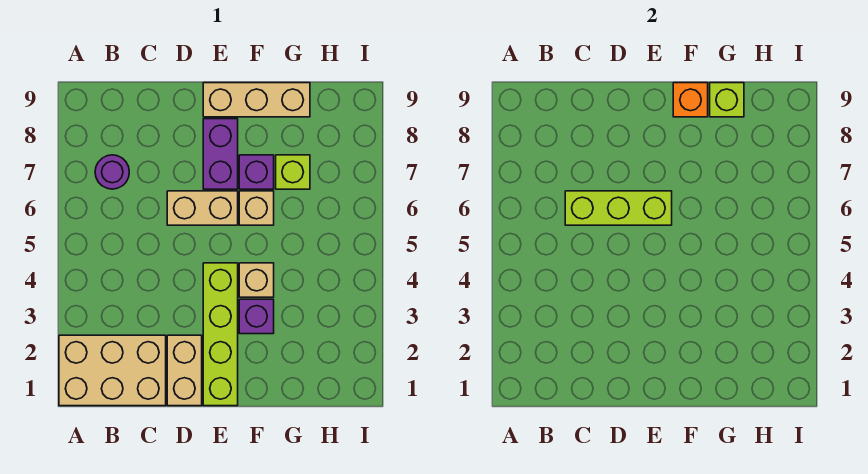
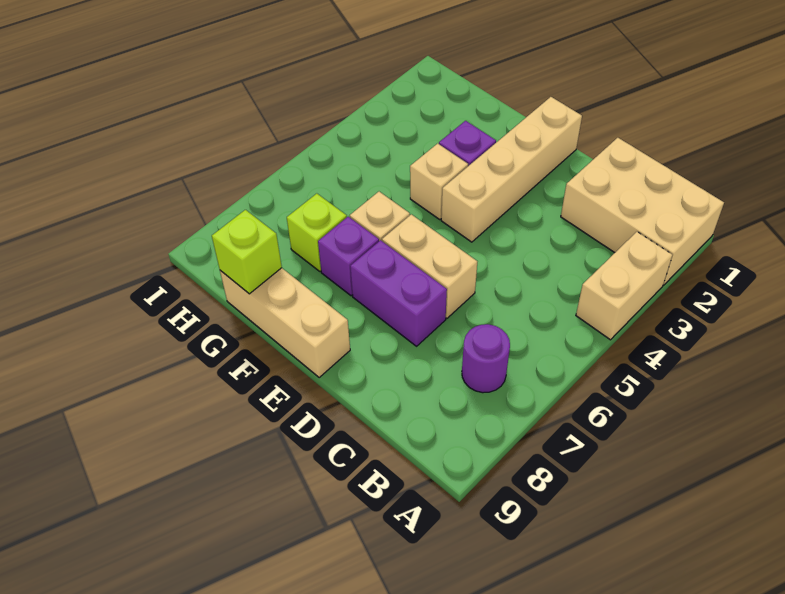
lime 1x3 brick [565,191,672,225] -> none
tan 1x2 brick [167,335,202,406] -> tan 1x2 brick moved to [576,232,672,340]
lime 1x4 brick [203,263,238,406] -> tan 1x4 brick [441,97,582,242]
purple 1x2 brick [203,119,238,189] -> purple 1x2 brick turned to [350,240,447,346]
orange 1x1 brick [673,83,708,117] -> none

